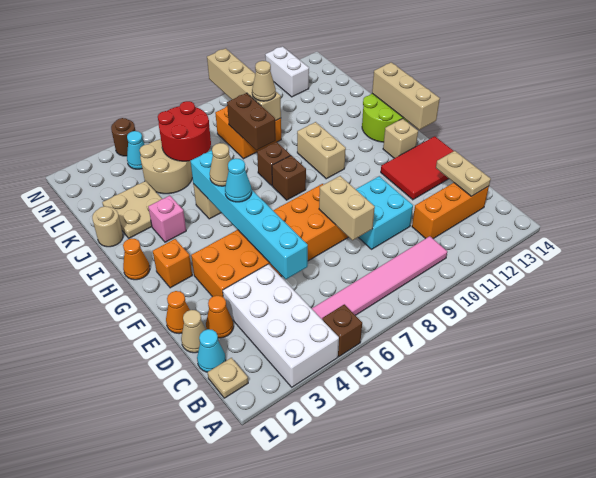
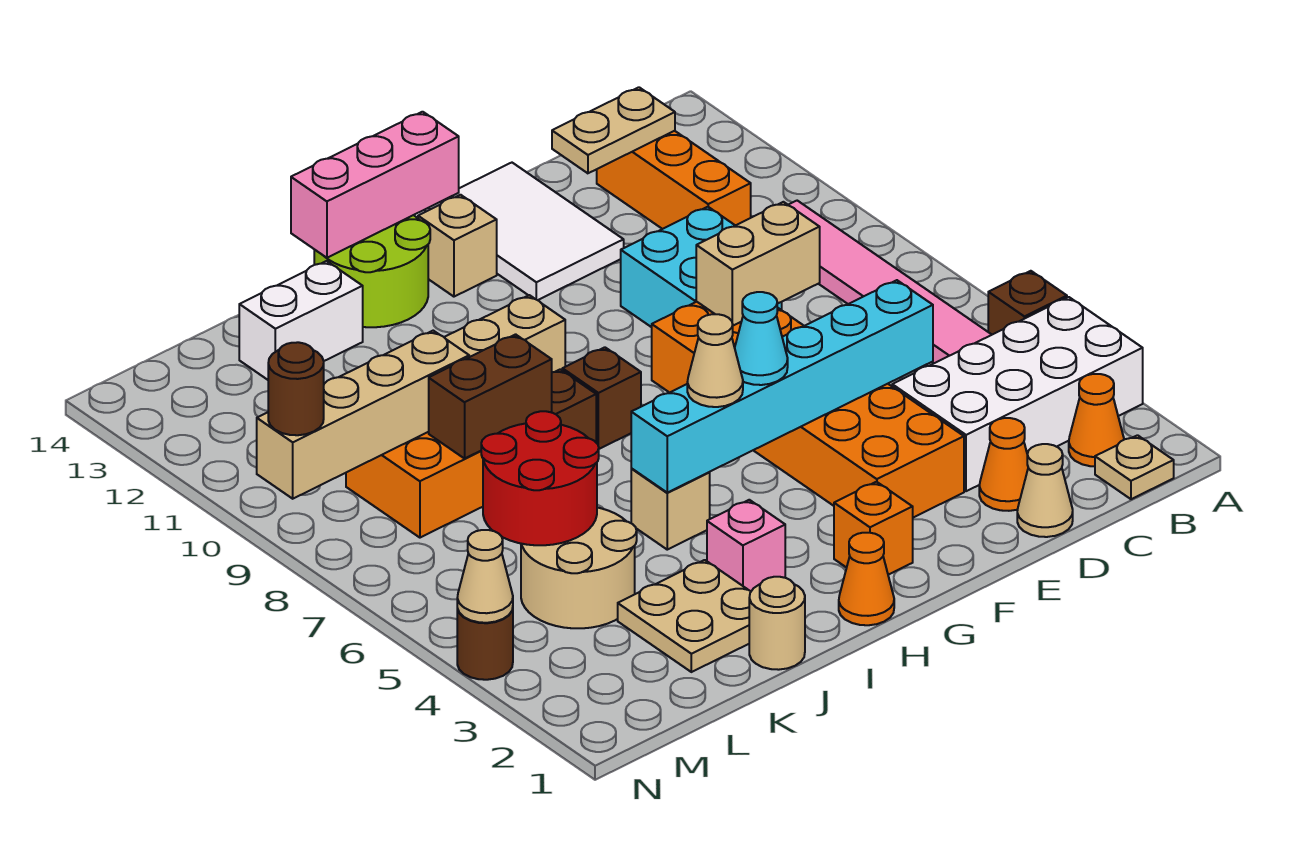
cyan 1x1 cone [197,329,226,372] -> none
orange 1x1 cone [166,291,190,334] -> orange 1x1 cone moved to [1069,374,1124,466]
red 2x3 tile [381,136,453,200] -> white 2x3 tile [425,163,624,300]
tan 1x3 brick [372,62,440,130] -> pink 1x3 brick [291,112,459,258]
tan 1x1 cone [252,61,276,101] -> tan 1x1 cone moved to [457,530,513,623]
cyan 1x1 cone [127,131,145,169] -> none
white 1x2 brick [265,46,309,97] -> white 1x2 brick moved to [239,261,363,380]
none -> brown 1x1 round brick [268,342,324,435]

